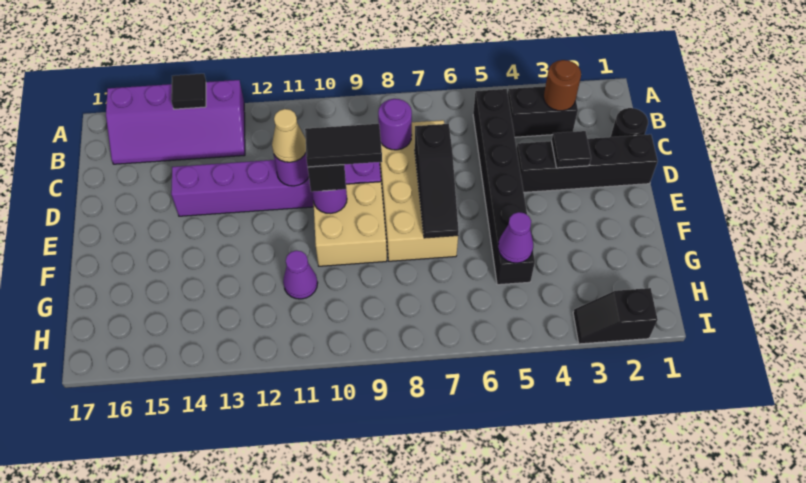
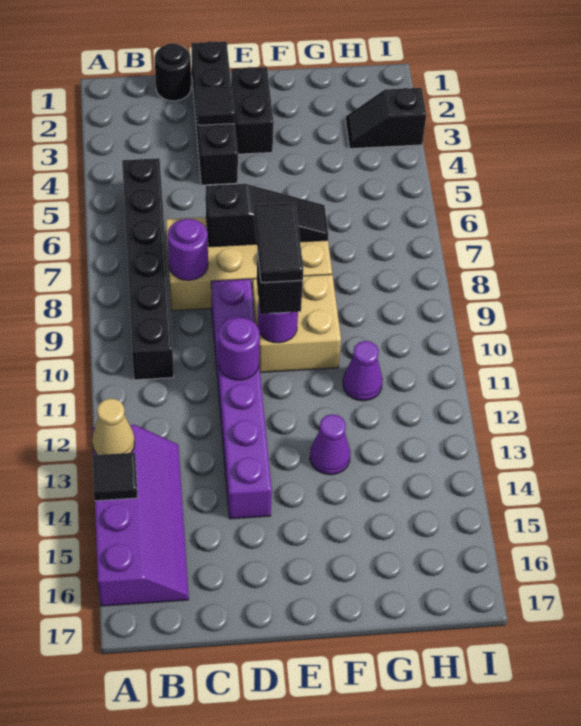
black 1x2 brick [508,86,578,137] -> black 1x2 brick moved to [231,67,274,154]
brown 1x1 round brick [544,60,581,111] -> none
black 1x6 brick [473,89,535,285] -> black 1x6 brick turned to [122,158,174,380]
tan 1x1 cone [272,109,306,162] -> tan 1x1 cone moved to [92,398,135,455]
purple 1x1 cone [498,212,533,263] -> purple 1x1 cone moved to [310,414,350,475]
black 1x2 slope [573,288,658,344] -> black 1x2 slope turned to [346,88,426,149]

